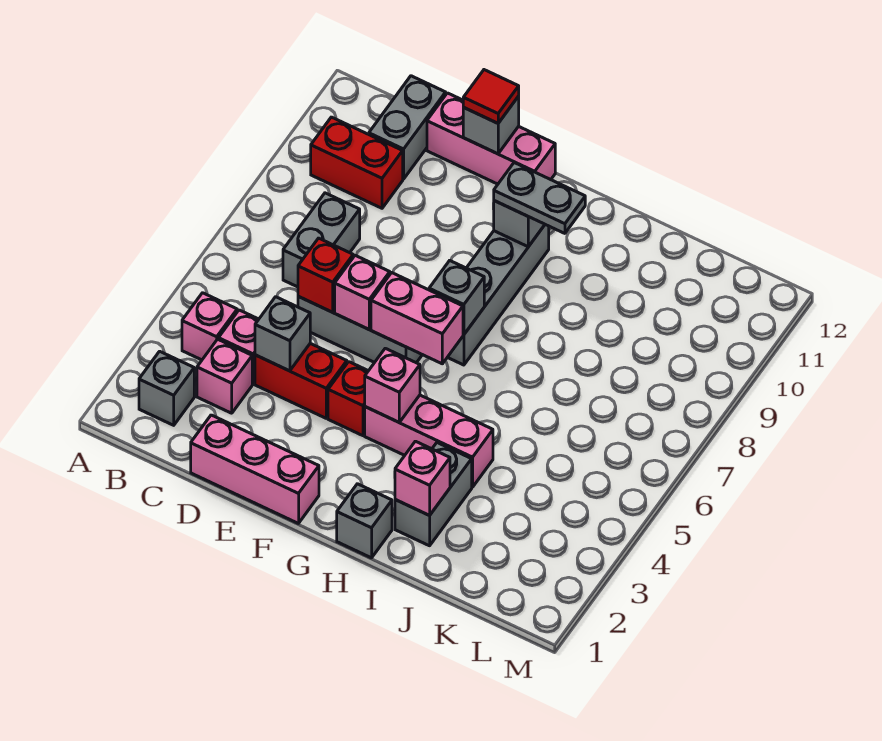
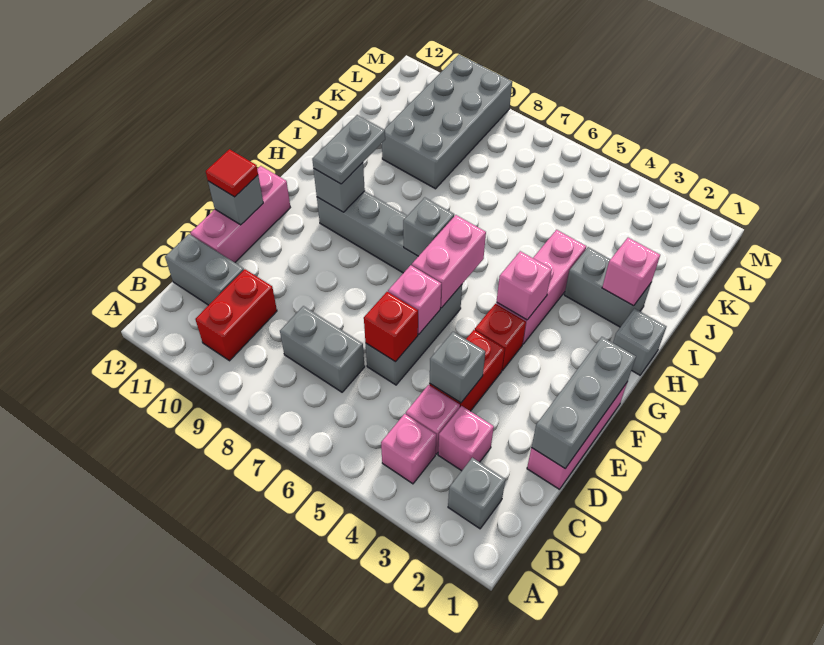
none -> grey 1x3 brick [531,337,636,468]
none -> grey 2x4 brick [382,54,512,189]

